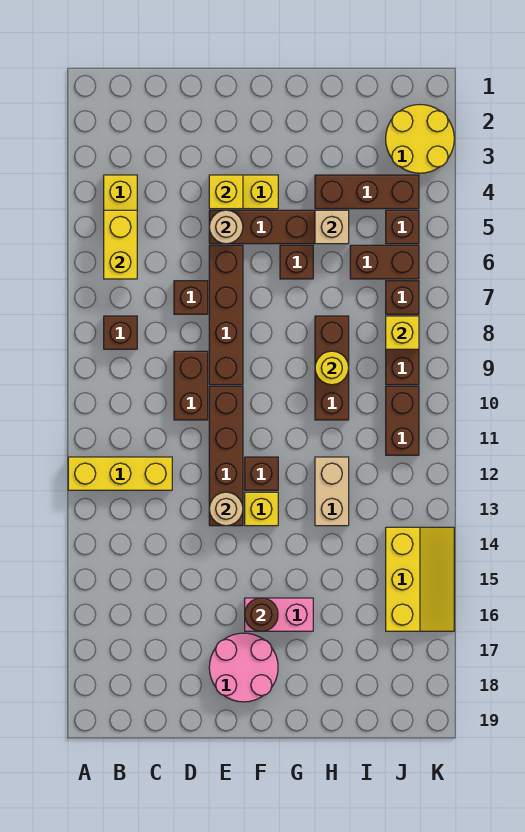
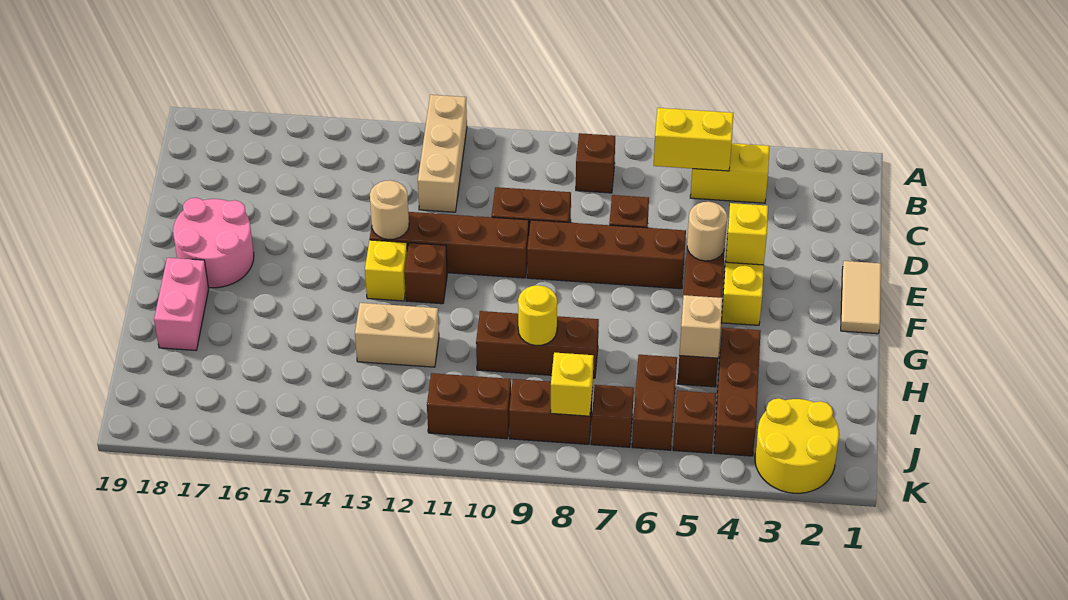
yellow 1x3 brick [68,457,172,490] -> tan 1x3 brick [418,95,467,212]
none -> tan 1x2 tile [841,261,881,334]
pink 1x2 brick [245,598,313,631] -> pink 1x2 brick moved to [154,258,209,350]
brown 1x1 round brick [245,598,278,631] -> none
brown 1x1 brick [280,245,313,279] -> none
yellow 2x3 slope [386,527,454,631] -> none

